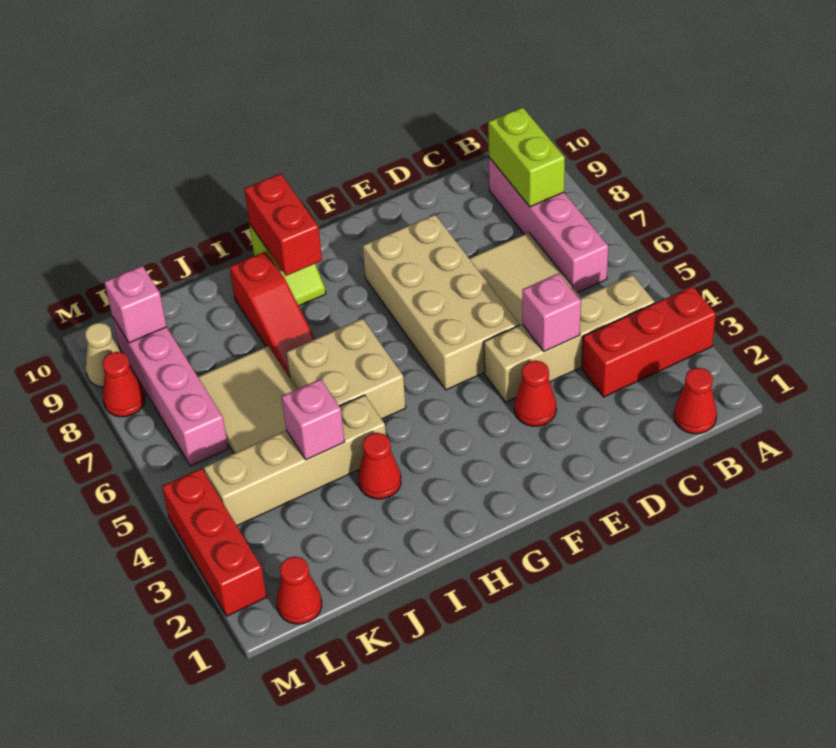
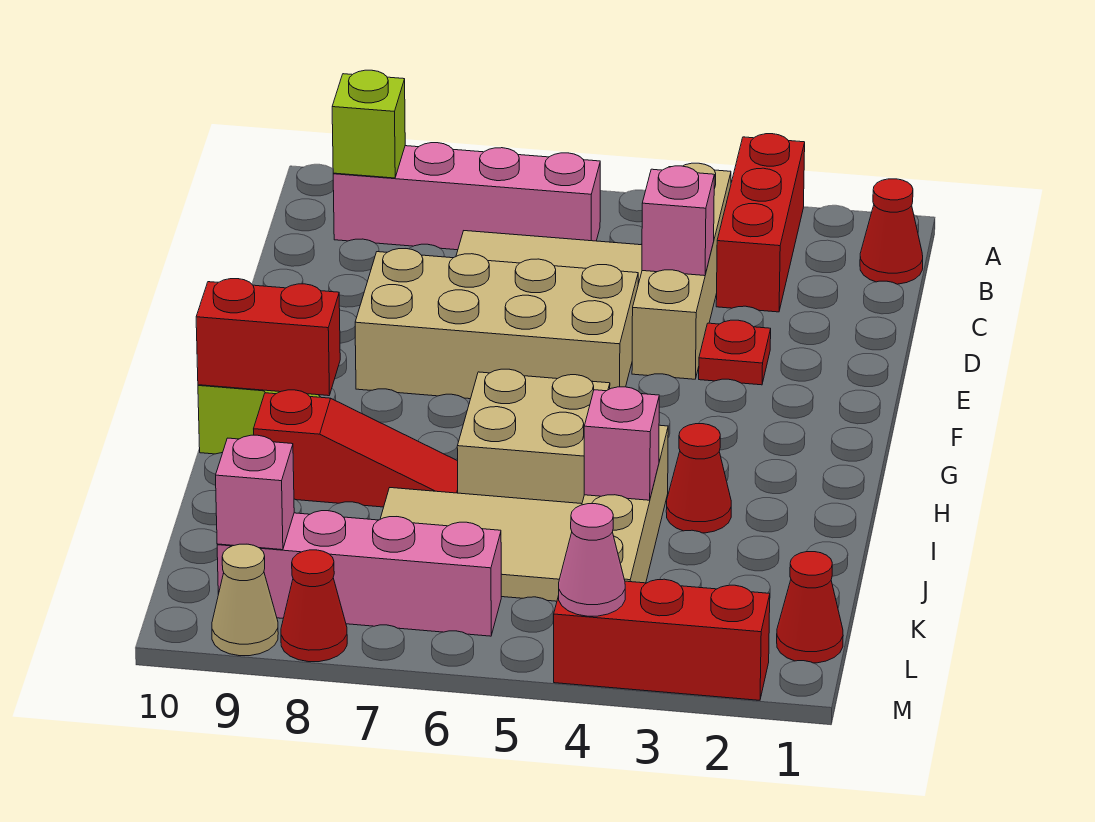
lime 1x2 brick [488,107,565,207] -> lime 1x1 brick [332,70,405,178]
red 1x1 cone [514,361,556,426] -> red 1x1 plate [699,320,771,385]
none -> pink 1x1 cone [559,504,625,616]

